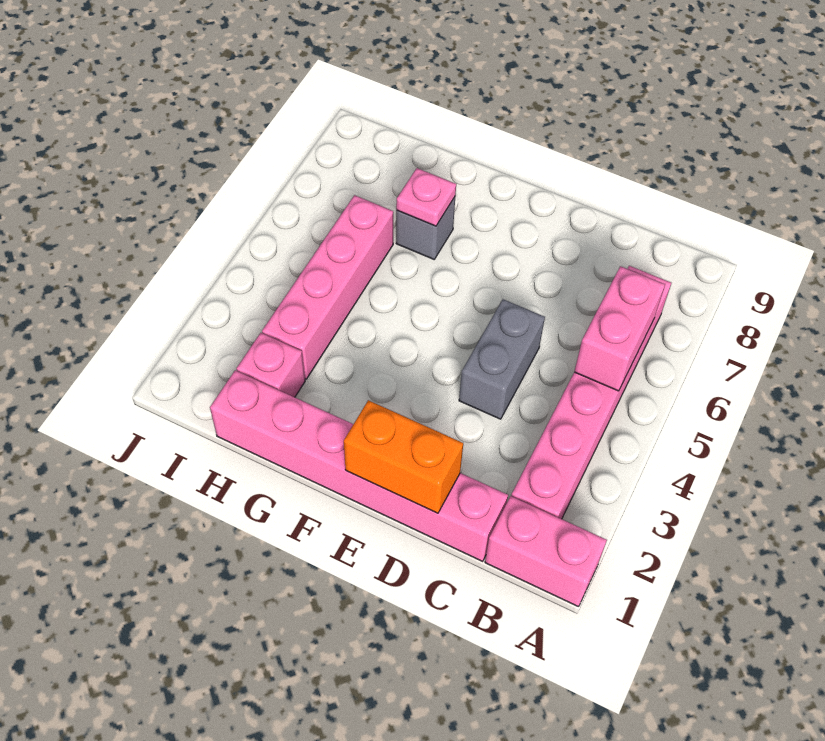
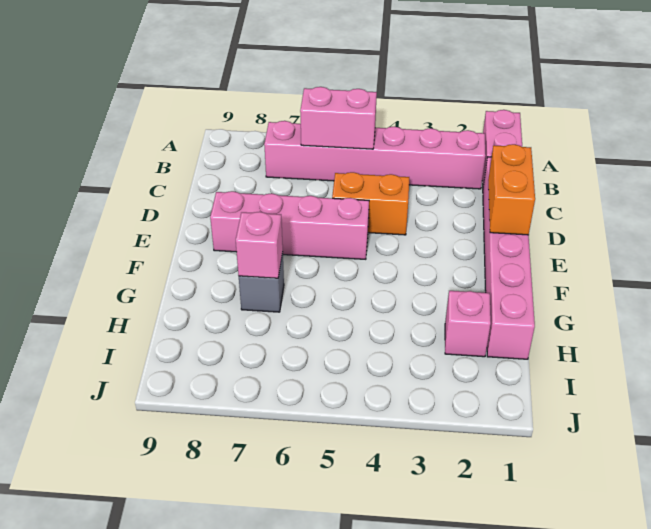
grey 1x2 brick [459,299,545,419] -> orange 1x2 brick [332,172,409,235]
pink 1x1 plate [396,168,456,226] -> pink 1x1 brick [236,212,283,278]
pink 1x4 brick [262,195,393,379] -> pink 1x4 brick moved to [210,191,369,259]

